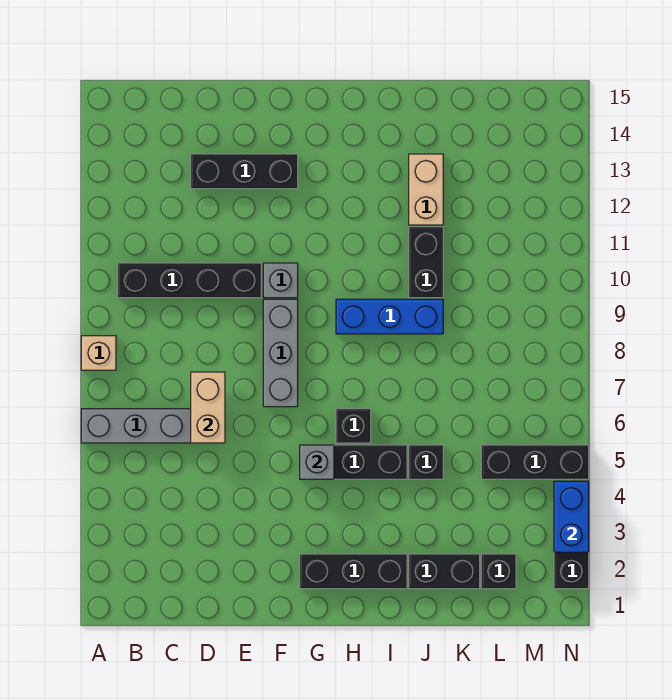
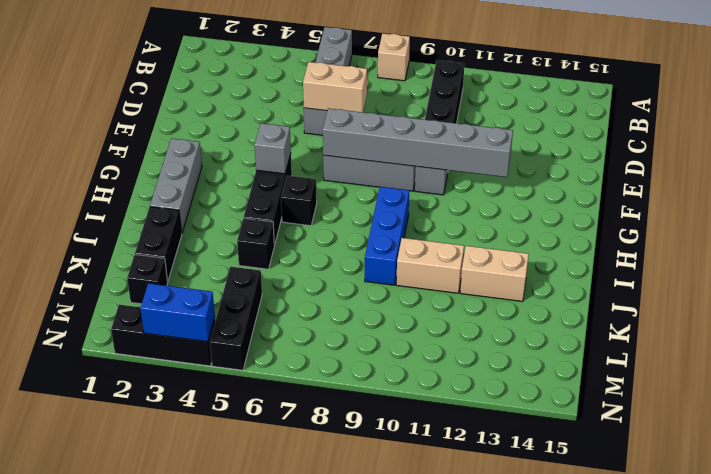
black 1x3 brick [191,154,298,189] -> none
none -> grey 1x6 brick [323,108,513,177]
black 1x3 brick [300,554,407,589] -> grey 1x3 brick [150,138,202,233]
black 1x2 brick [409,227,443,298] -> tan 1x2 brick [396,238,464,293]

